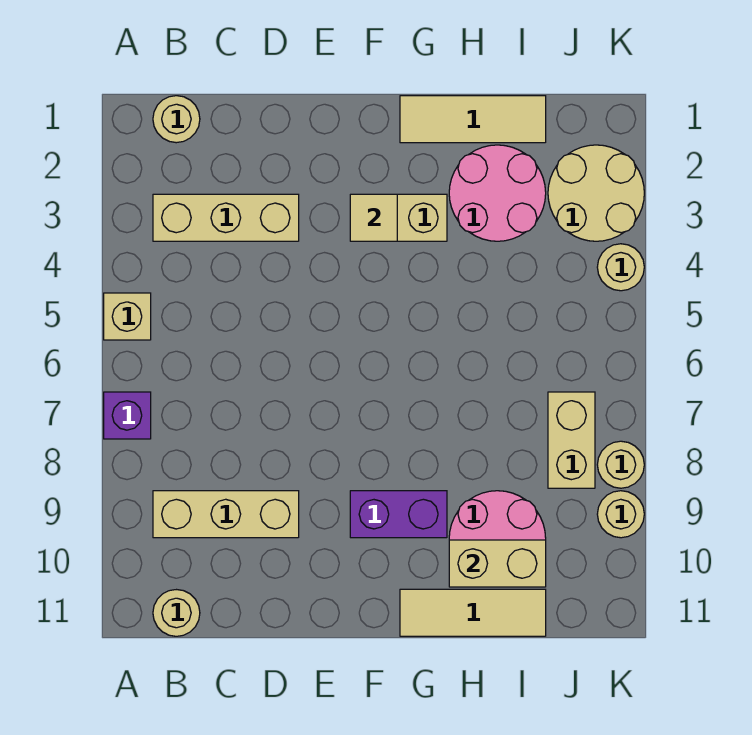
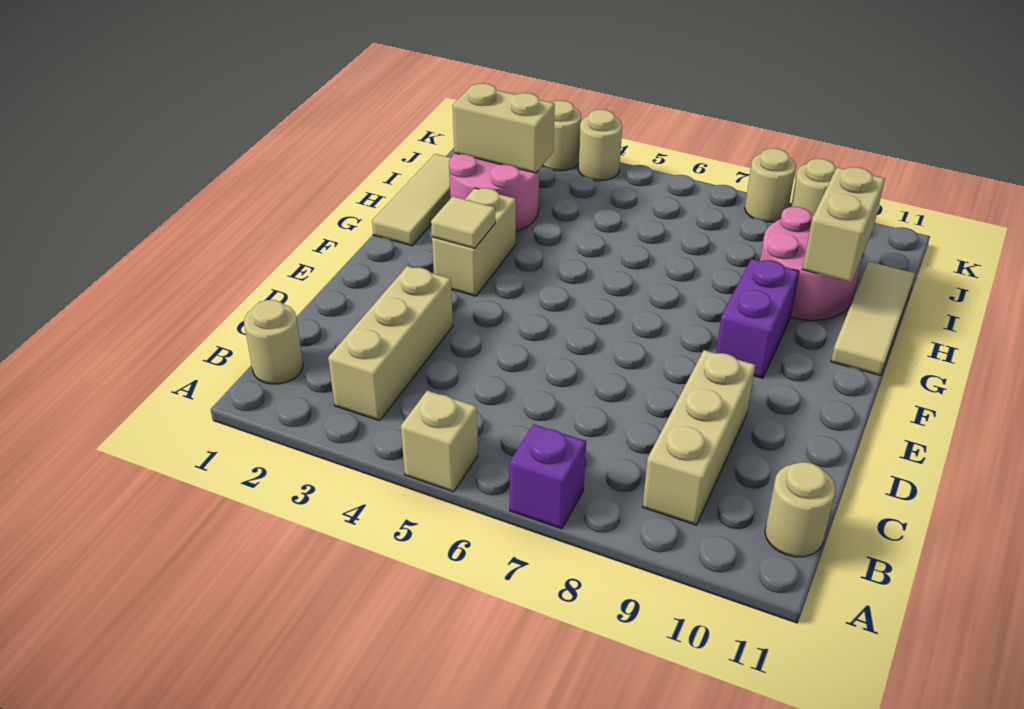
tan 2x2 round brick [548,145,644,241] -> tan 1x1 round brick [542,100,581,171]
tan 1x2 brick [548,392,595,488] -> tan 1x2 brick moved to [453,83,555,173]

